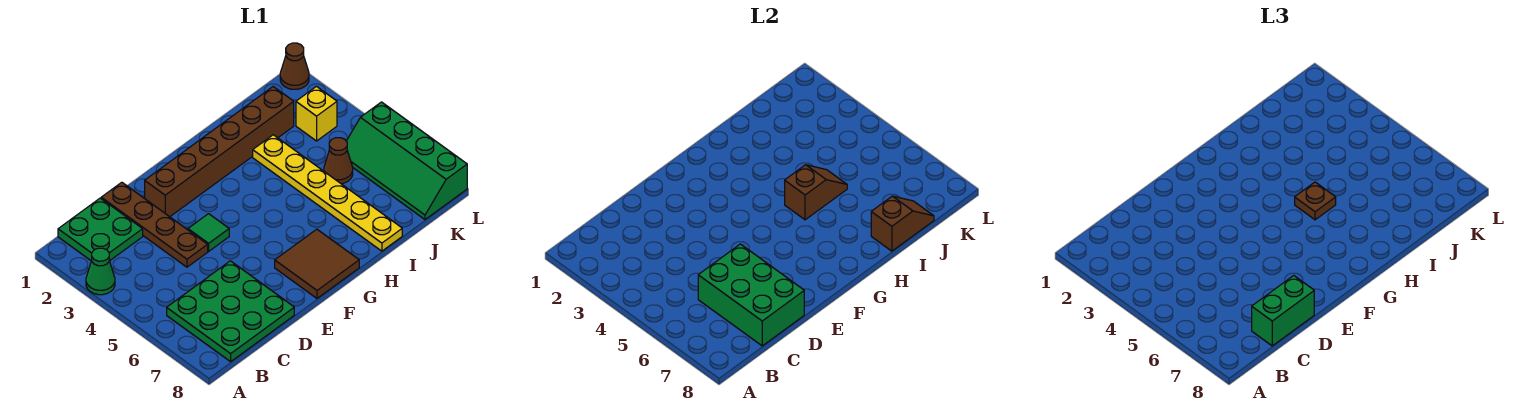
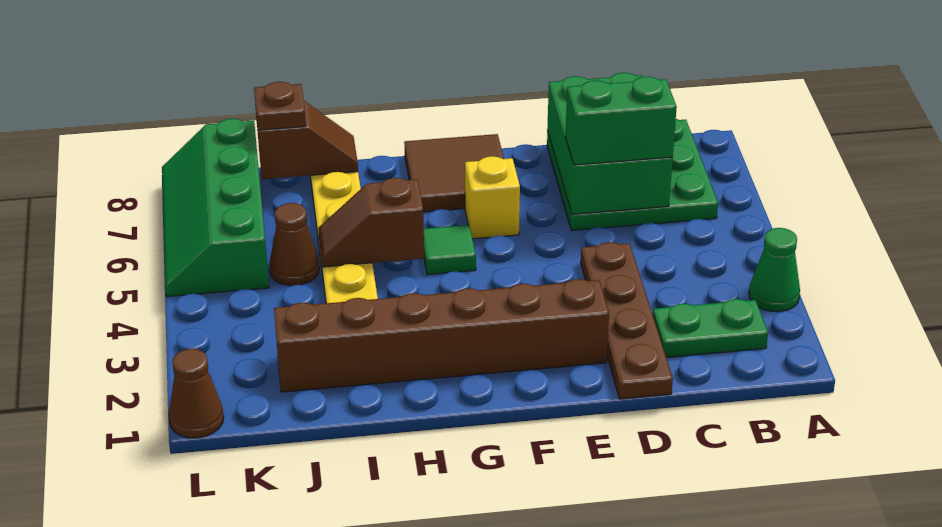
green 2x2 plate [58,198,143,261] -> green 1x2 plate [653,299,768,357]
green 1x2 brick [1252,276,1314,346] -> green 1x2 brick moved to [565,77,677,165]
green 1x1 tile [188,214,229,251] -> green 1x1 tile moved to [424,225,476,275]
brown 1x1 plate [1295,182,1336,220] -> brown 1x1 plate moved to [254,82,306,130]
brown 1x2 slope [871,196,934,251] -> brown 1x2 slope turned to [256,101,358,179]
yellow 1x1 brick [296,86,337,141] -> yellow 1x1 brick moved to [465,156,520,239]
green 2x4 slope [347,102,467,219] -> green 2x4 slope turned to [162,119,269,297]

